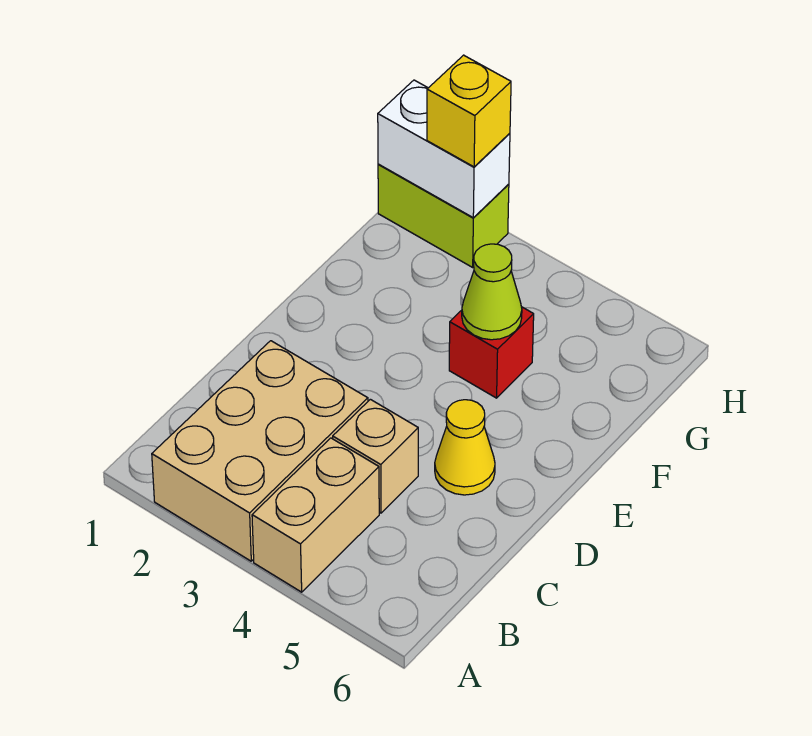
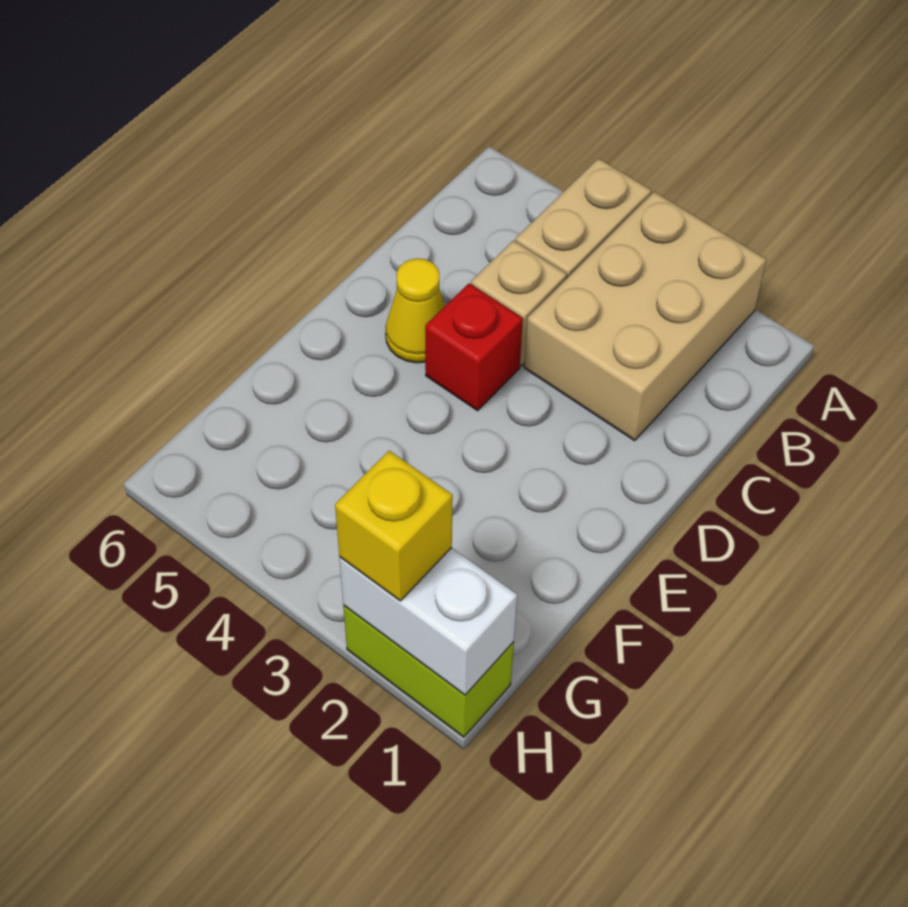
red 1x1 brick [449,307,534,398] -> red 1x1 brick moved to [425,283,523,411]
lime 1x1 cone [462,244,522,340] -> none

